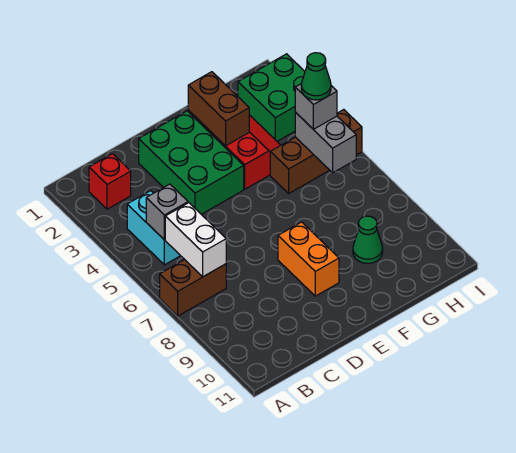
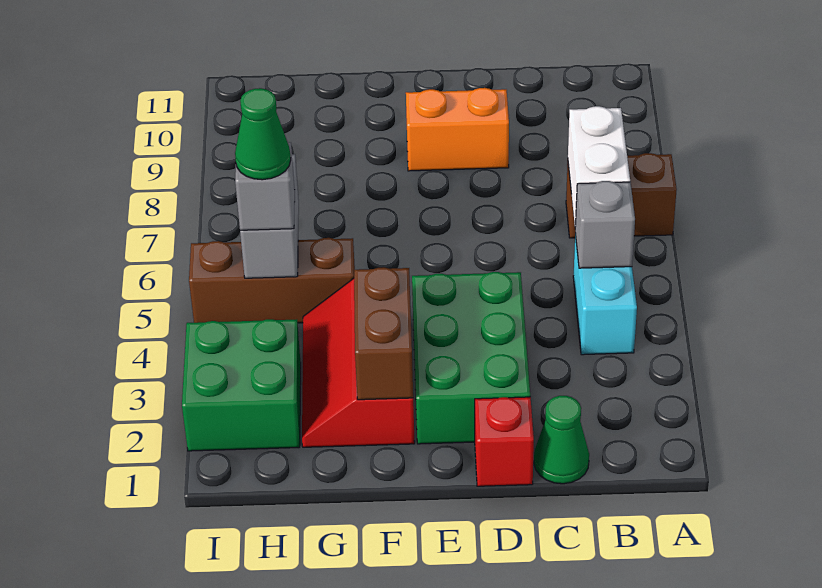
red 1x1 brick [89,154,131,209] -> red 1x1 brick moved to [475,397,534,486]
orange 1x2 brick [278,222,339,296] -> orange 1x2 brick turned to [406,88,509,171]
green 1x1 cone [353,216,383,263] -> green 1x1 cone moved to [534,396,589,484]

